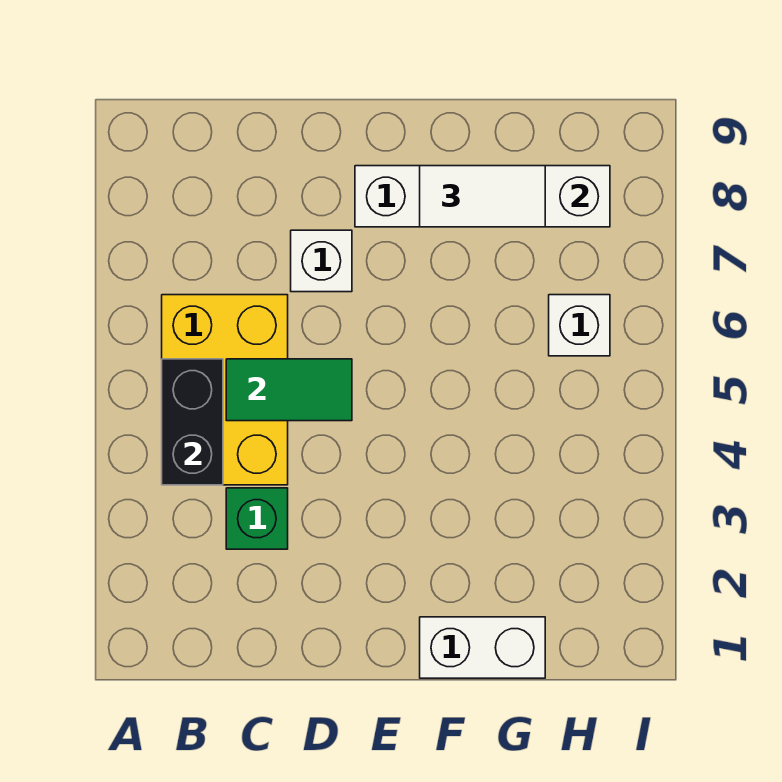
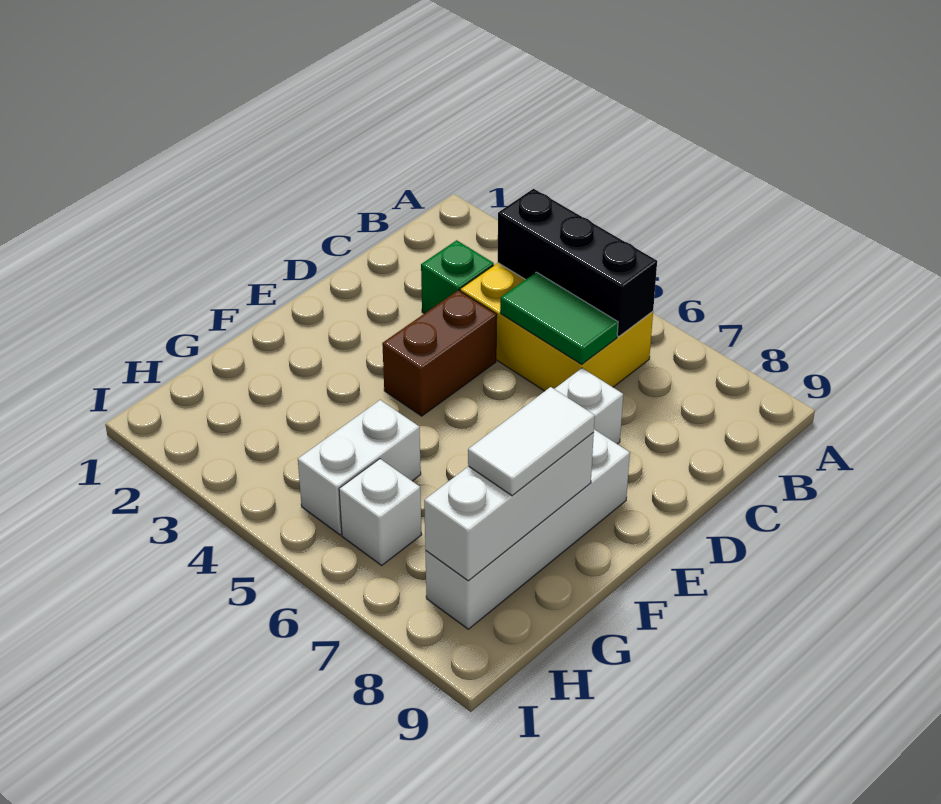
black 1x2 brick [162,359,223,485] -> black 1x3 brick [498,189,657,337]
green 1x2 tile [226,359,352,421] -> green 1x2 tile turned to [500,272,618,364]
none -> brown 1x2 brick [382,290,497,416]
white 1x2 brick [420,617,545,678] -> white 1x2 brick moved to [298,400,421,535]

